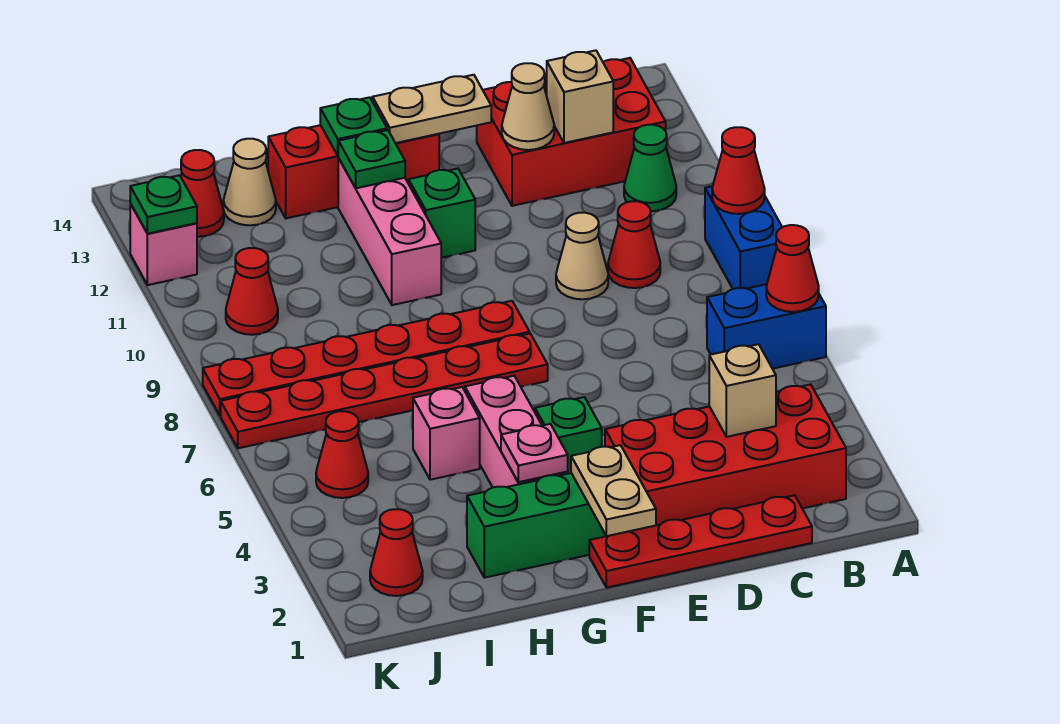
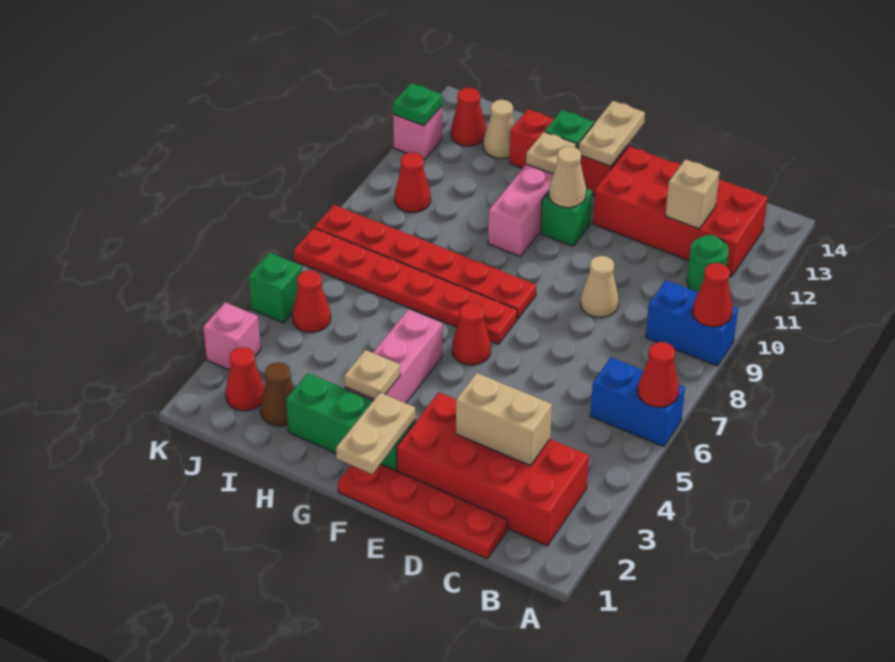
blue 1x2 brick [705,186,782,289] -> blue 1x2 brick turned to [646,280,738,366]
green 1x1 cone [624,125,676,211] -> green 1x1 round brick [687,235,729,292]
red 2x3 brick [477,58,666,206] -> red 2x4 brick [593,146,768,277]
tan 1x1 brick [709,344,776,437] -> tan 1x2 brick [456,373,552,466]
red 1x1 cone [608,201,660,288] -> red 1x1 cone moved to [452,302,491,365]
tan 1x1 cone [502,63,554,150] -> tan 1x1 cone moved to [549,146,586,208]
tan 1x2 plate [372,75,491,143] -> tan 1x2 plate turned to [578,101,645,166]
green 1x1 brick [535,397,602,474] -> green 1x1 brick moved to [249,253,302,323]
pink 1x1 plate [501,424,568,482] -> tan 1x1 plate [344,350,400,399]
green 1x1 plate [338,130,405,188] -> tan 1x1 plate [526,132,576,174]
pink 1x1 brick [413,387,480,480] -> pink 1x1 brick moved to [203,302,261,370]
none -> brown 1x1 cone [260,362,294,426]

